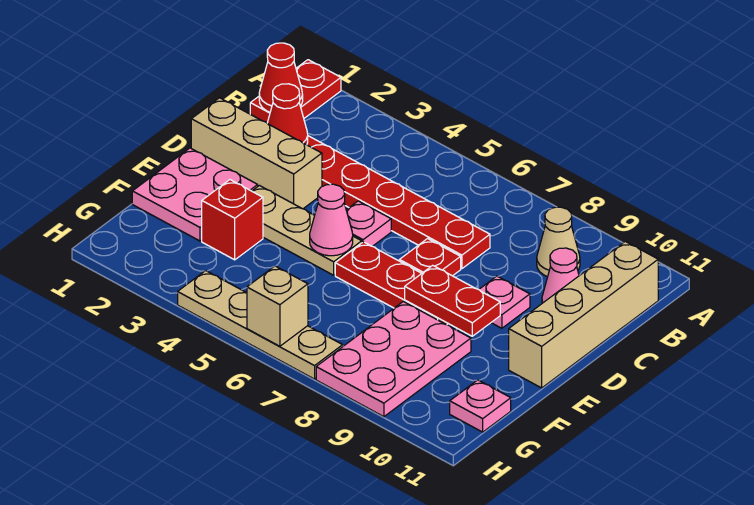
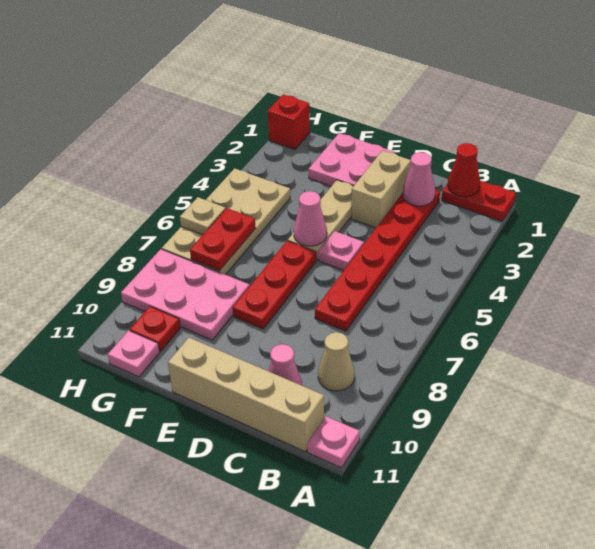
red 1x1 cone [267,84,308,145] -> pink 1x1 cone [403,152,435,206]
tan 1x3 brick [191,98,322,209] -> tan 1x2 brick [351,151,411,228]
red 1x1 plate [399,239,461,276] -> red 1x1 plate moved to [130,307,180,351]
pink 1x1 plate [479,276,530,328] -> pink 1x1 plate moved to [307,416,360,468]
red 1x2 plate [405,265,500,336] -> red 1x2 plate moved to [190,208,256,271]
red 1x1 brick [202,180,263,260] -> red 1x1 brick moved to [268,94,310,149]
tan 1x4 plate [178,271,343,379] -> tan 2x4 plate [162,168,290,275]
tan 1x1 brick [247,266,308,346] -> tan 1x1 plate [180,197,225,235]

